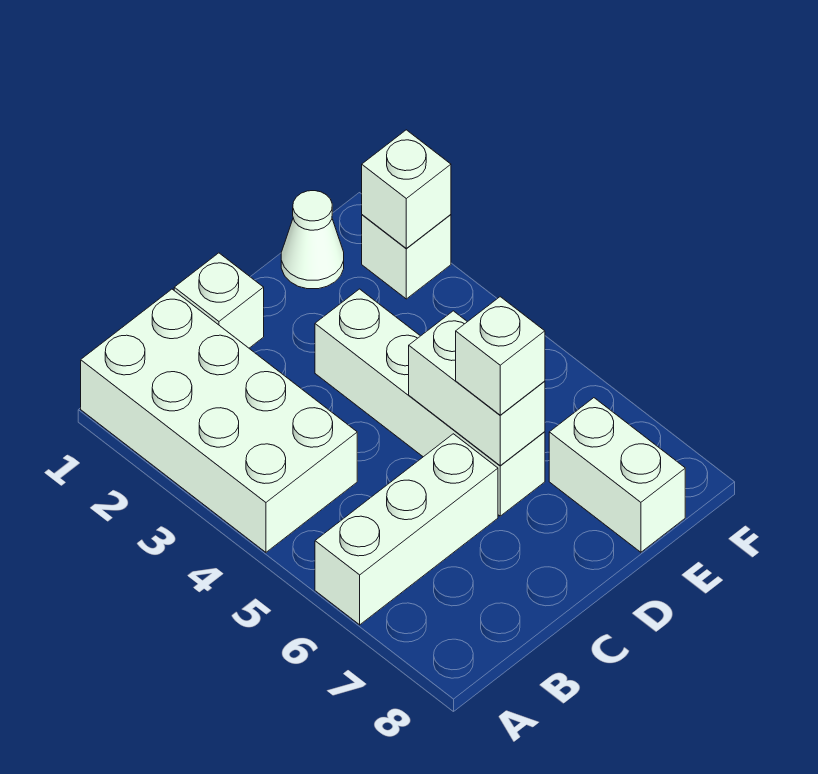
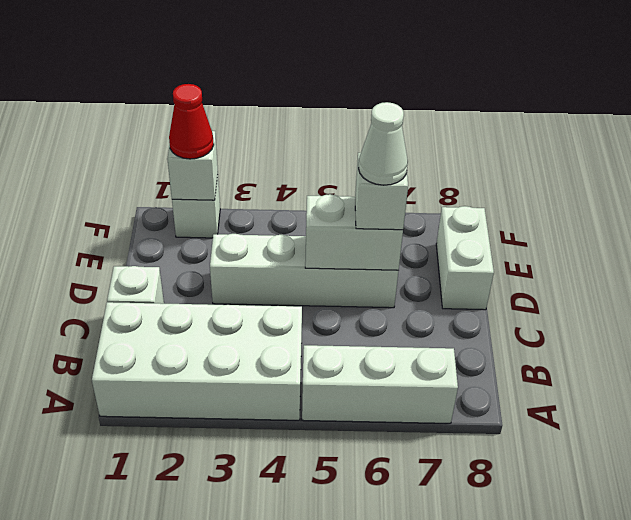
white 1x3 brick [315,434,498,625] -> white 1x3 brick turned to [302,345,458,423]
white 1x1 cone [281,191,344,289] -> white 1x1 cone moved to [358,102,408,185]
white 1x2 brick [549,398,685,552] -> white 1x2 brick turned to [436,206,494,310]
none -> red 1x1 cone [169,84,214,159]

